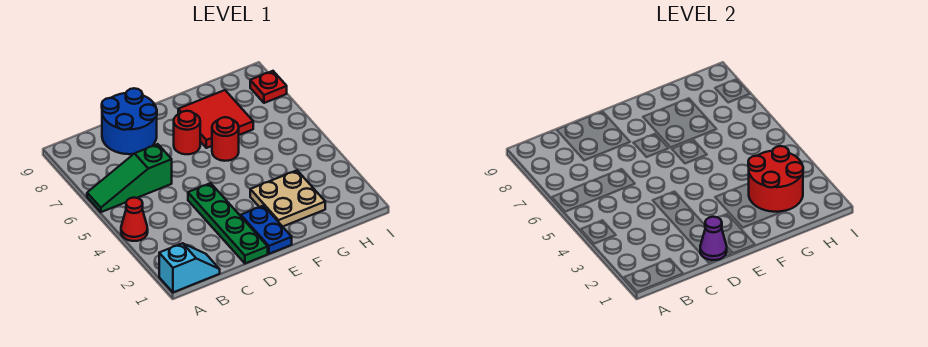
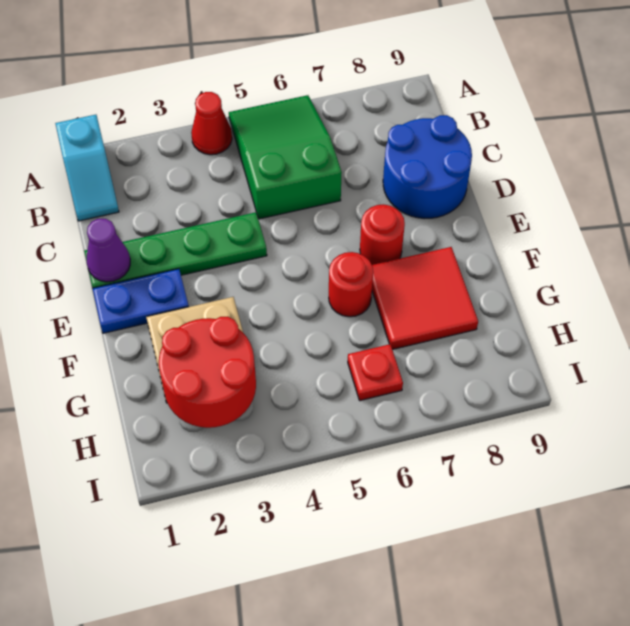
green 1x3 slope [87,144,172,212] -> green 2x3 slope [229,95,342,219]
red 1x1 plate [250,71,287,103] -> red 1x1 plate moved to [348,344,403,401]

